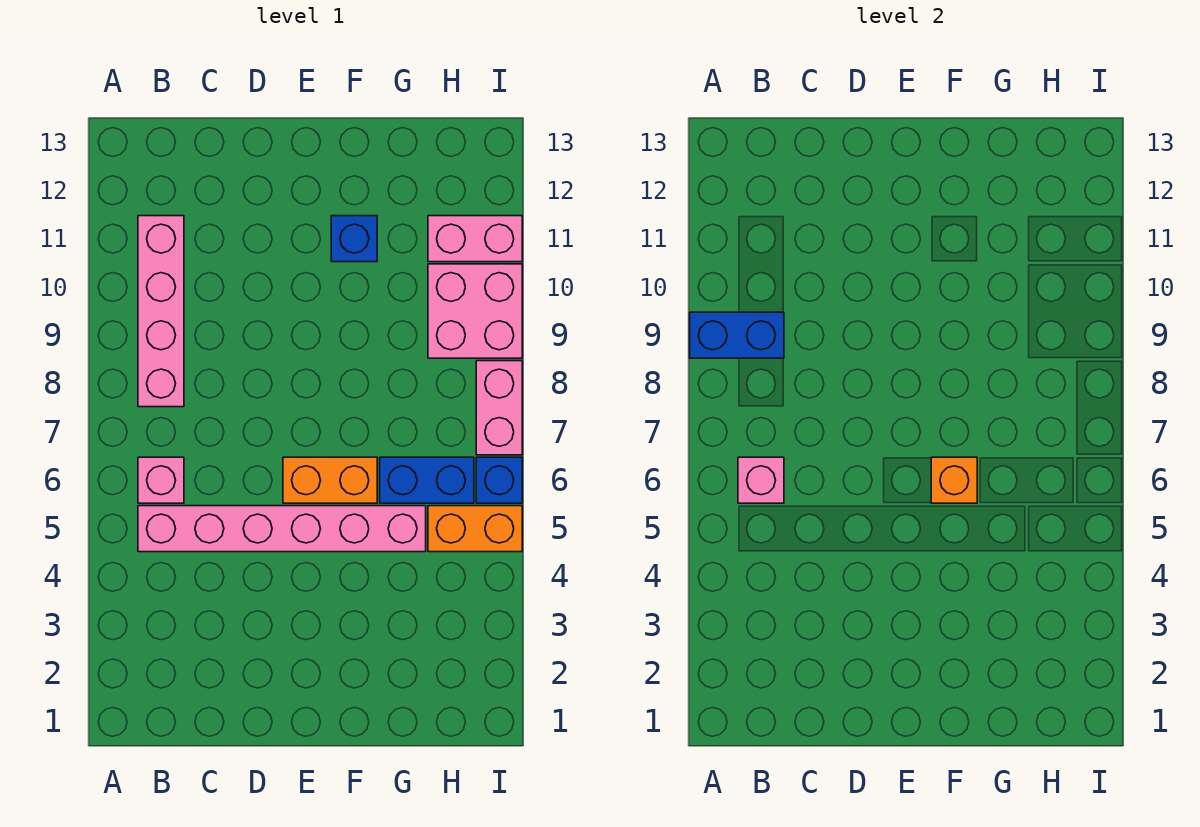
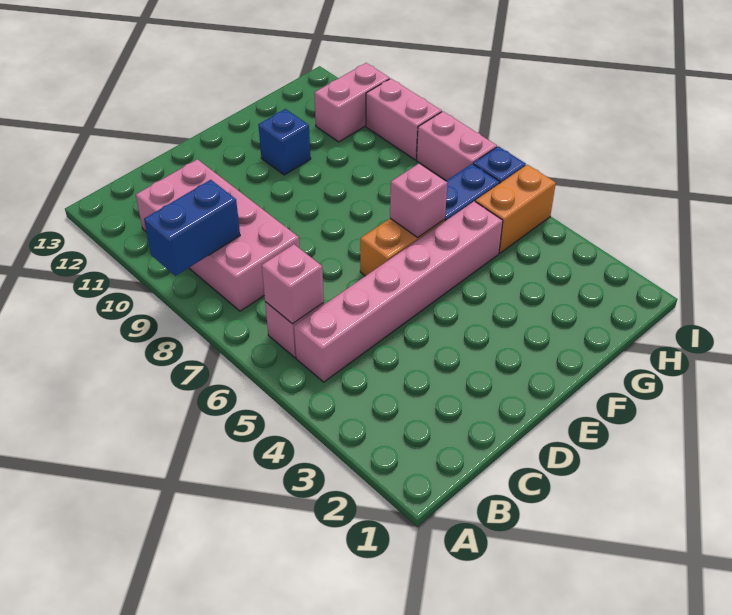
pink 1x4 brick [138,216,184,407] -> pink 2x4 brick [136,159,299,311]
orange 1x1 brick [931,457,977,503] -> pink 1x1 brick [390,164,447,237]
pink 2x2 brick [428,264,522,358] -> pink 1x2 brick [366,79,442,160]

